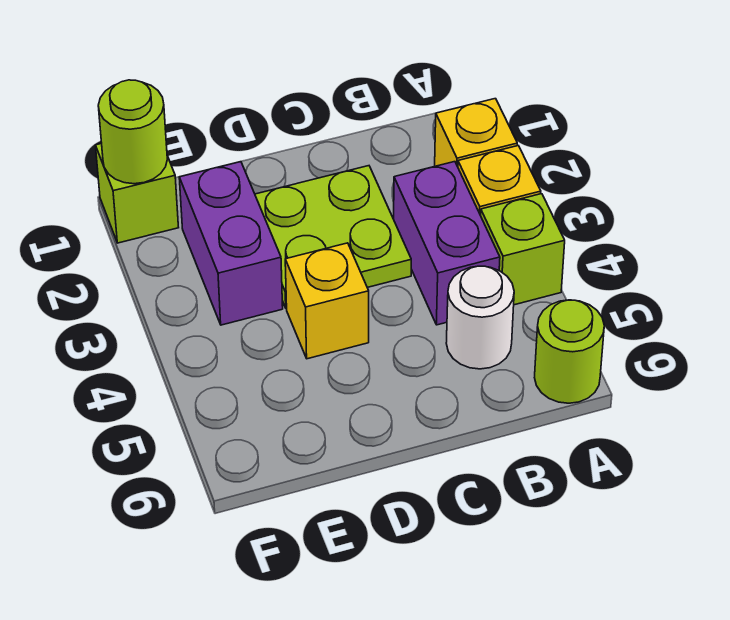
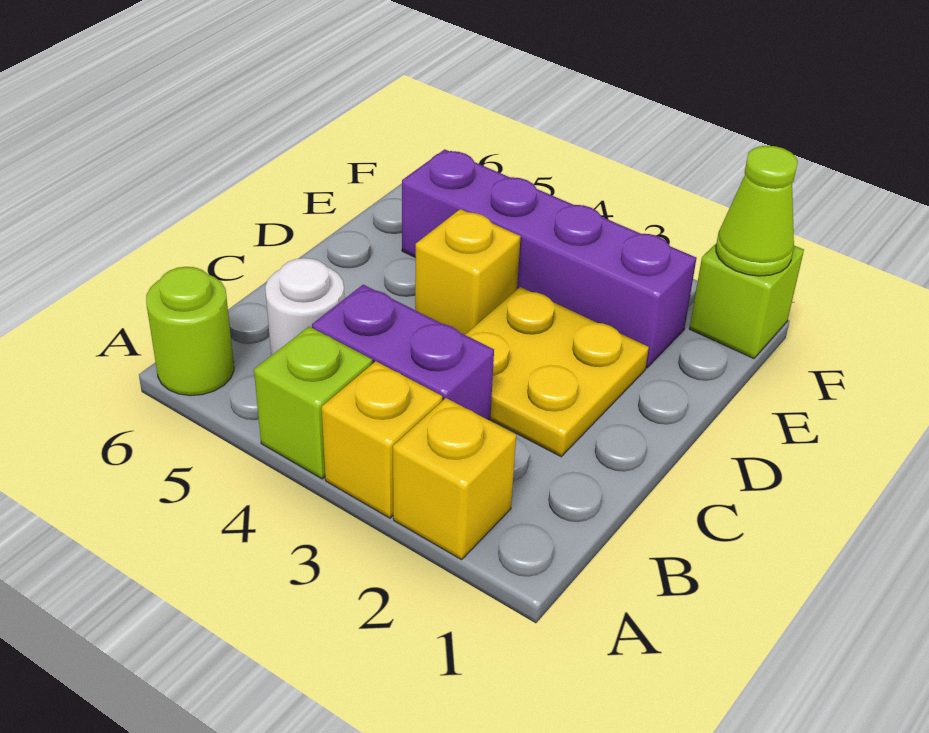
lime 2x2 plate [255,166,411,308] -> yellow 2x2 plate [465,287,649,457]
purple 1x2 brick [179,162,283,325] -> purple 1x4 brick [402,149,697,368]
lime 1x1 round brick [98,80,167,184] -> lime 1x1 cone [716,146,798,276]

